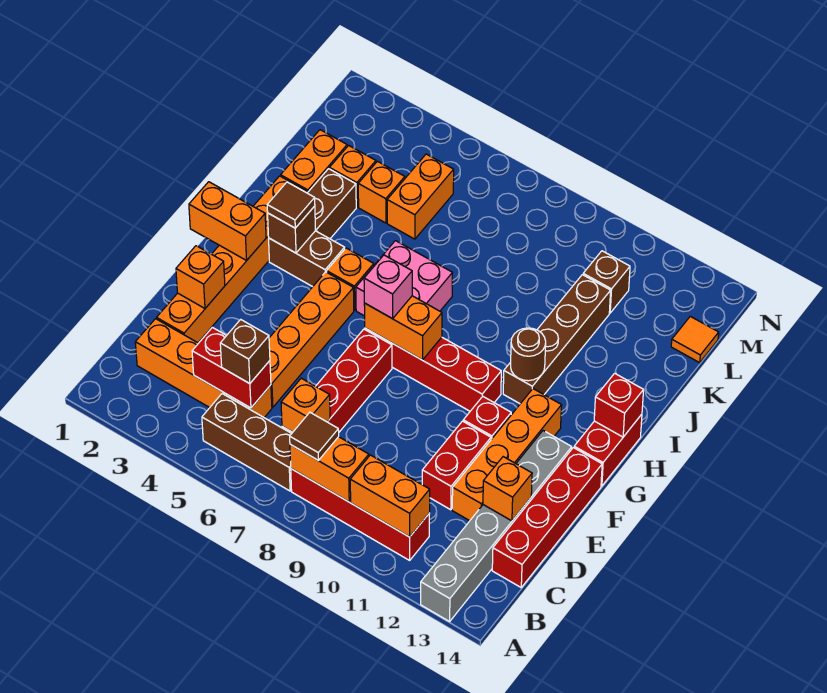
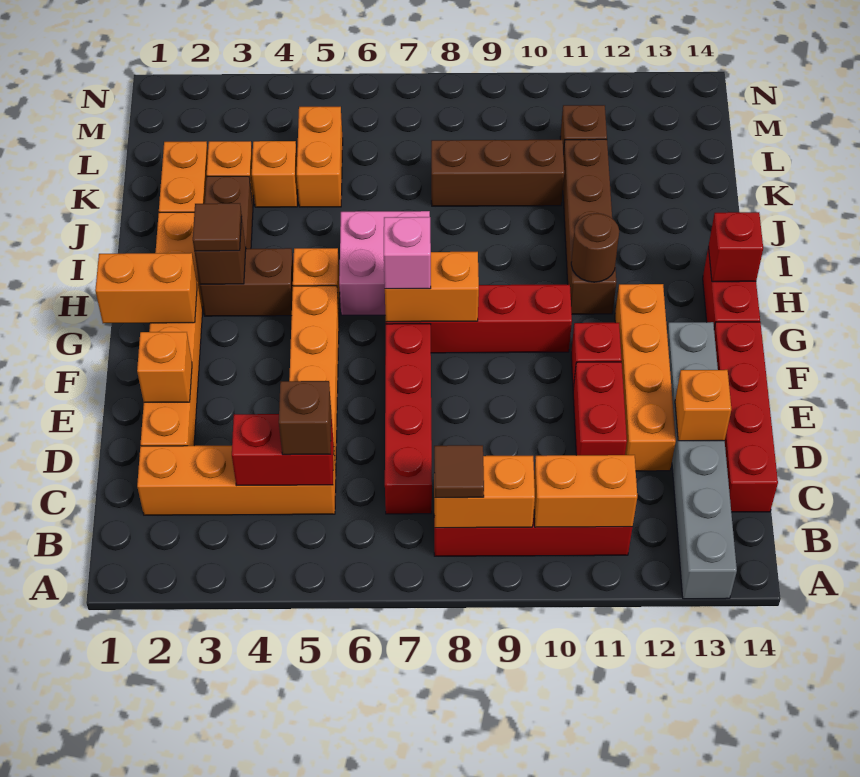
brown 1x3 brick [202,394,292,491] -> brown 1x3 brick moved to [431,140,564,206]
orange 1x1 brick [281,378,330,432] -> none
orange 1x1 tile [671,316,719,363] -> none

